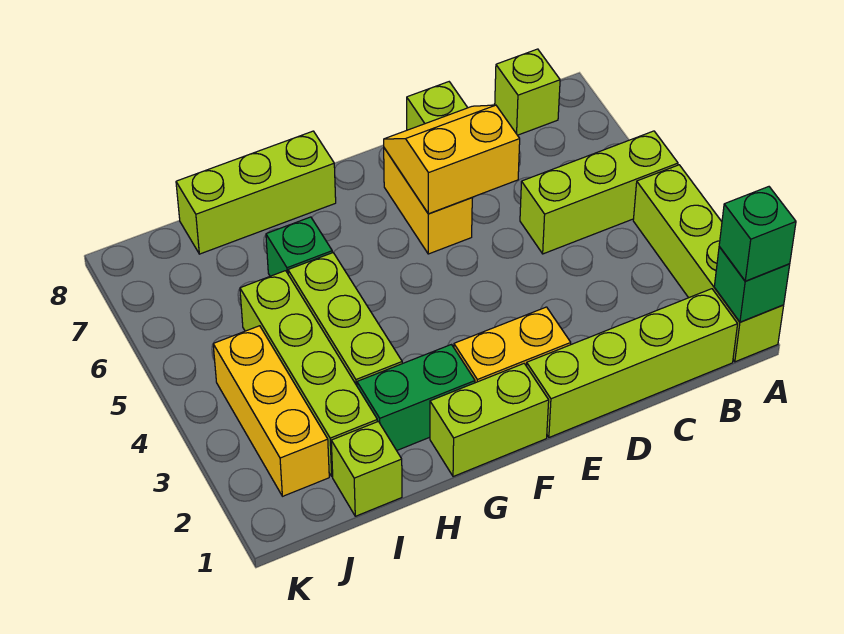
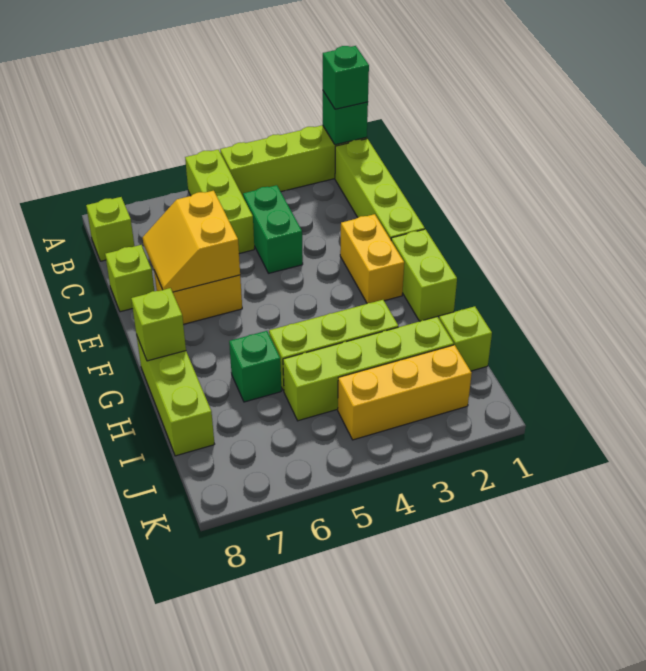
green 1x2 brick [357,345,475,450] -> green 1x2 brick moved to [243,185,303,273]
none -> lime 1x1 brick [131,288,186,361]

